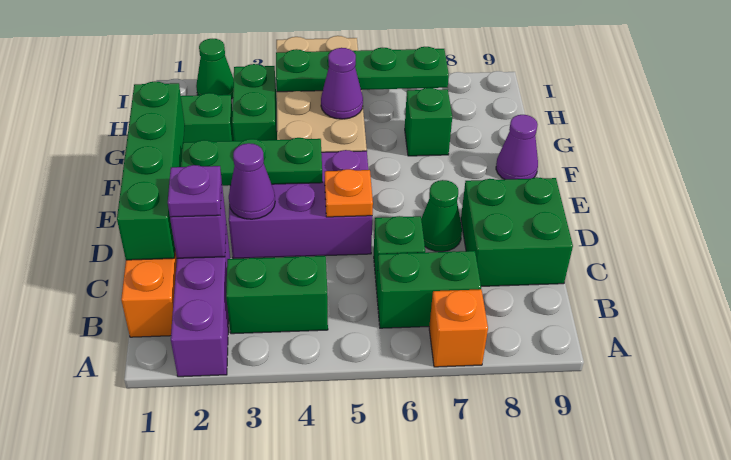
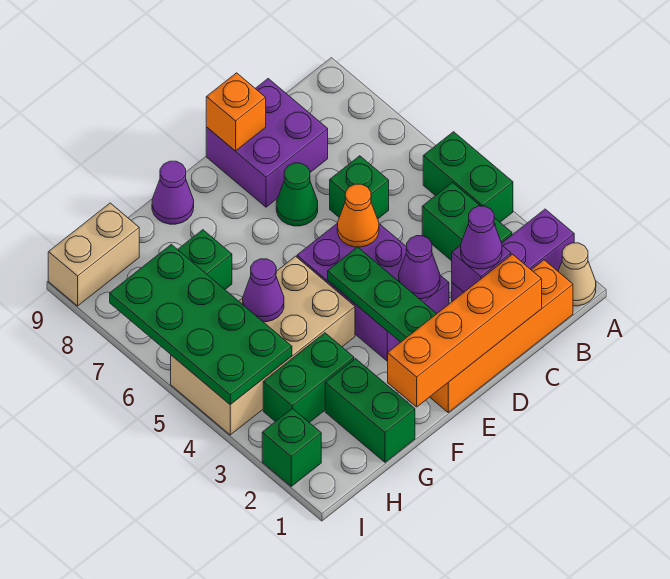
none -> tan 1x1 cone [558,243,596,306]
orange 1x1 brick [429,289,488,367] -> orange 1x1 brick moved to [206,73,266,151]
green 1x2 brick [377,251,481,328] -> green 1x2 brick moved to [423,132,513,222]
green 1x4 brick [117,81,185,260] -> orange 1x4 brick [388,254,542,407]
purple 1x1 plate [168,165,222,217] -> purple 1x1 cone [461,206,502,269]
green 2x2 brick [461,177,573,286] -> purple 2x2 brick [206,79,328,207]
orange 1x1 plate [325,169,373,217] -> orange 1x1 cone [337,184,379,247]
green 1x4 plate [276,47,449,92] -> green 2x4 plate [110,245,292,405]
none -> tan 1x2 brick [48,203,139,306]
green 1x1 cone [196,39,234,99] -> green 1x1 brick [262,408,321,486]

